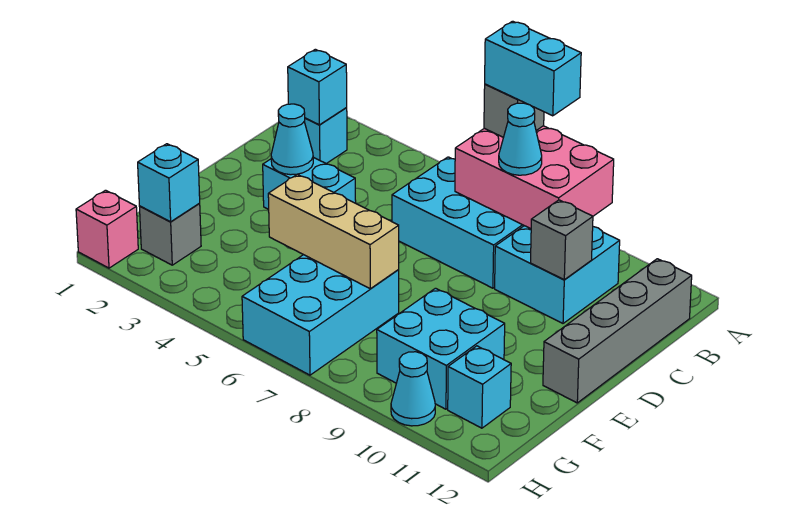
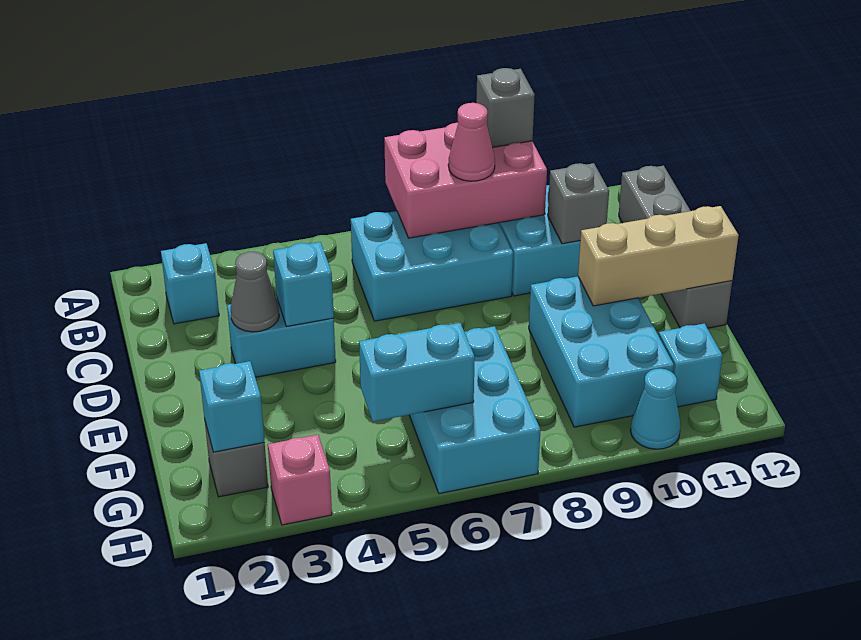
grey 1x1 brick [484,84,544,137] -> grey 1x1 brick moved to [476,68,535,148]
cyan 1x2 brick [485,21,581,116] -> cyan 1x2 brick moved to [359,323,475,422]
cyan 1x1 brick [288,49,347,125] -> cyan 1x1 brick moved to [273,242,334,326]
cyan 1x1 cone [499,103,542,175] -> pink 1x1 cone [448,103,495,181]
cyan 1x1 cone [271,104,313,175] -> grey 1x1 cone [231,252,279,332]
tan 1x3 brick [268,174,399,289] -> tan 1x3 brick moved to [578,206,739,306]
cyan 2x2 brick [377,288,505,409] -> cyan 2x3 brick [529,276,674,427]
pink 1x1 brick [76,190,138,268] -> pink 1x1 brick moved to [268,435,332,525]

